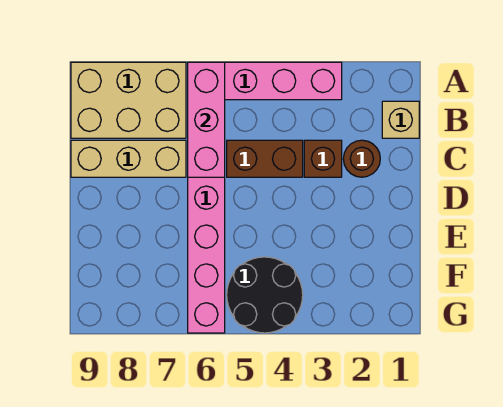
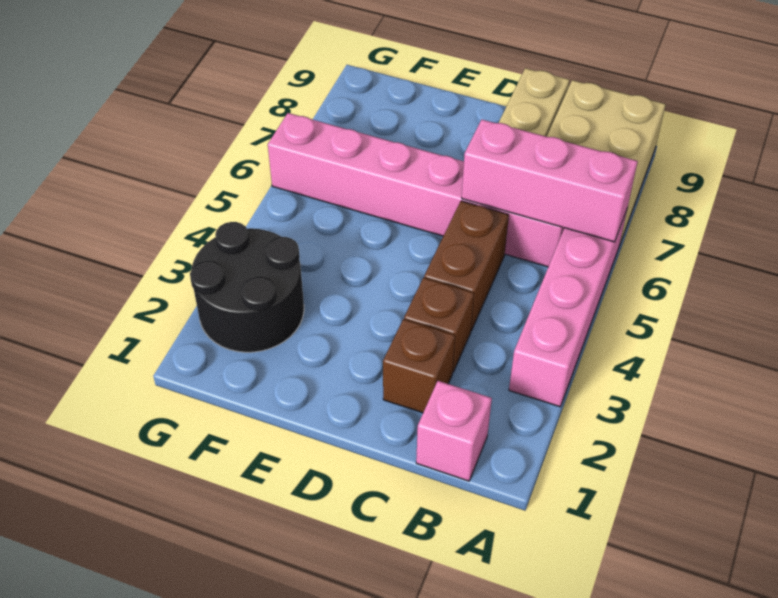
tan 1x1 brick [382,101,419,138] -> pink 1x1 brick [416,381,492,481]
brown 1x1 round brick [343,140,380,177] -> brown 1x1 brick [383,319,455,413]
black 2x2 round brick [227,257,303,333] -> black 2x2 round brick moved to [190,222,304,352]

